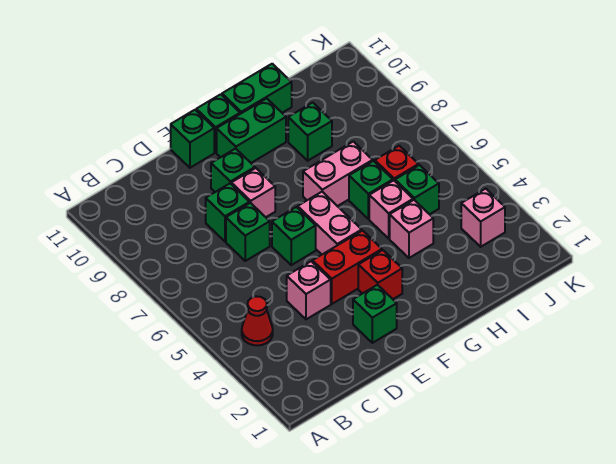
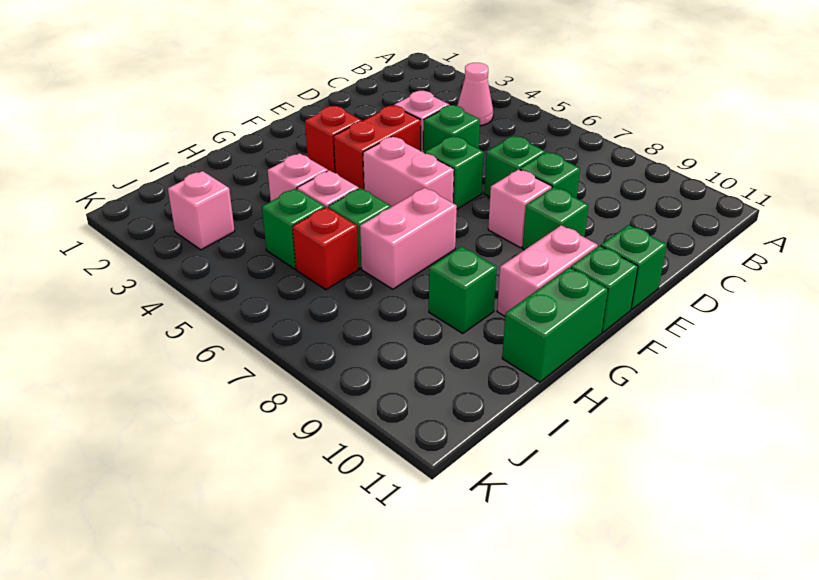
red 1x1 cone [242,296,273,346] -> pink 1x1 cone [457,63,493,126]
green 1x1 brick [353,285,397,343] -> green 1x1 brick moved to [423,105,480,153]
green 1x2 brick [217,98,286,163] -> pink 1x2 brick [497,225,598,316]

